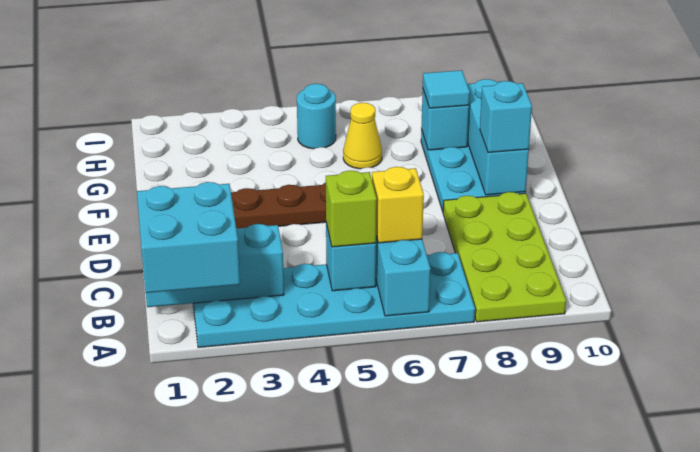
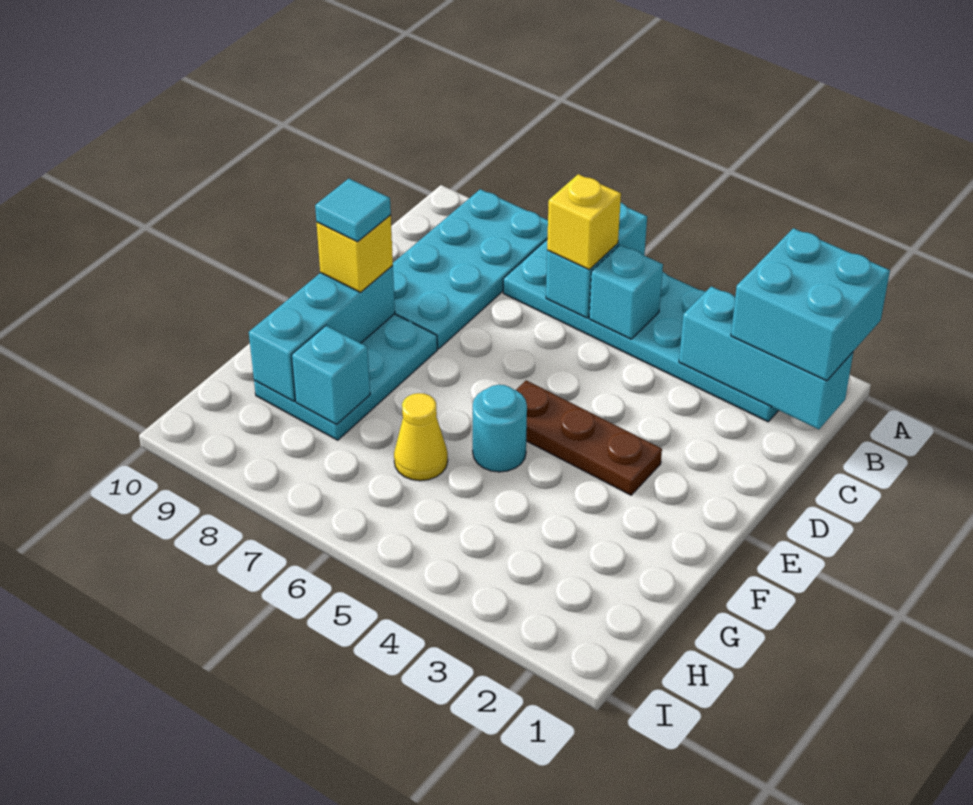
lime 2x4 plate [443,192,566,322] -> cyan 2x4 plate [393,189,548,349]
lime 1x1 brick [326,171,377,247] -> none
cyan 1x1 brick [480,81,532,153] -> yellow 1x1 brick [317,215,393,292]
cyan 1x1 tile [423,70,470,108] -> cyan 1x1 tile moved to [315,179,391,242]
cyan 1x1 round brick [297,84,336,149] -> cyan 1x1 round brick moved to [473,385,527,472]

